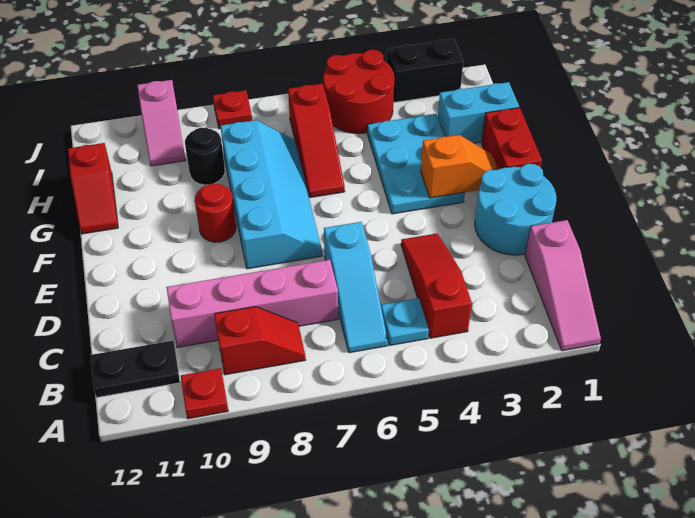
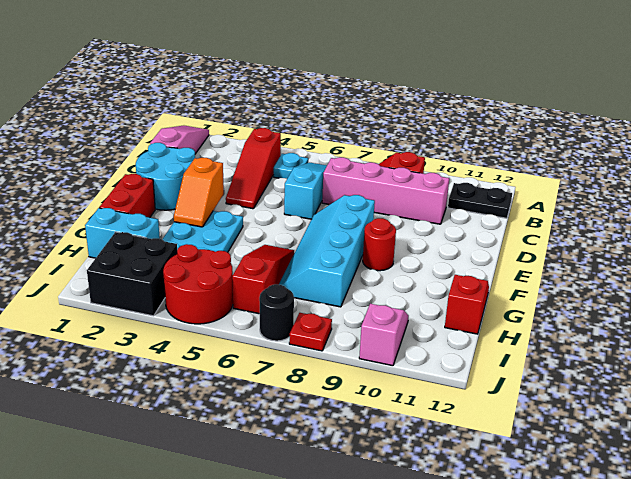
red 1x1 plate [181,368,228,419] -> none
orange 1x2 slope [421,135,498,198] -> orange 1x2 slope turned to [174,158,224,227]
black 1x1 round brick [185,128,225,185] -> black 1x1 round brick moved to [259,284,294,341]
black 1x2 brick [387,39,463,102] -> black 2x2 brick [87,232,177,316]

